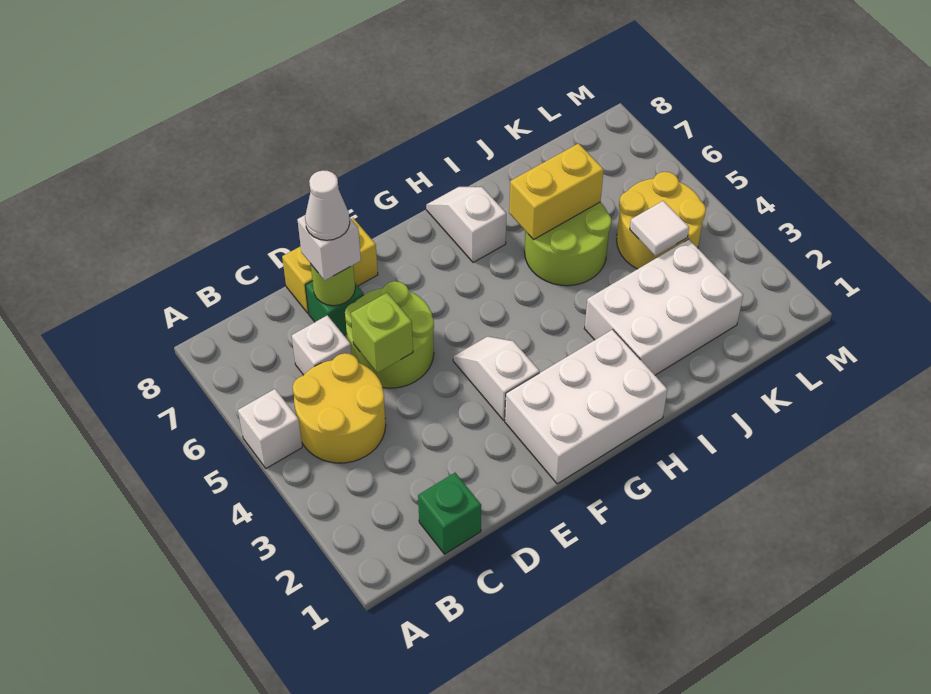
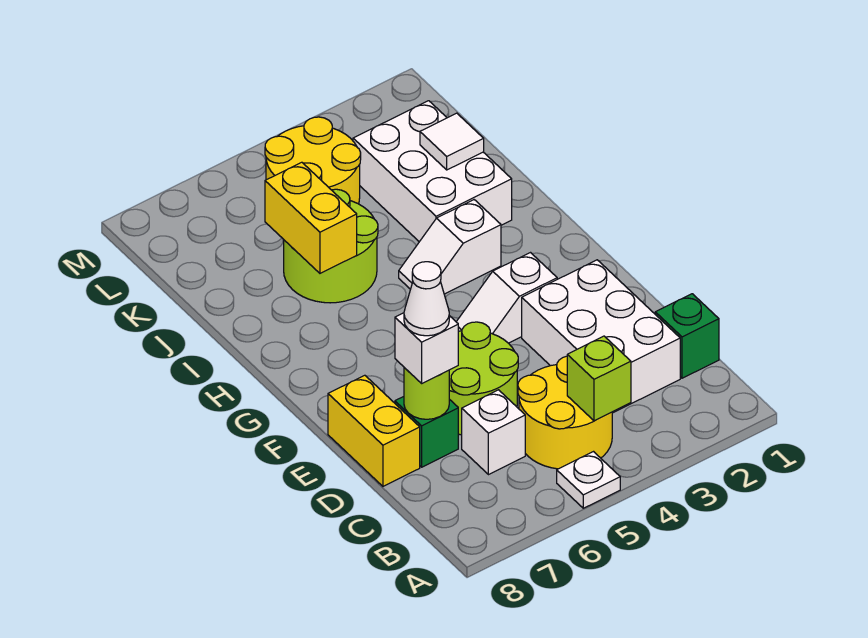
white 1x1 brick [238,389,302,468] -> white 1x1 plate [557,452,620,508]
lime 1x1 brick [351,293,413,373] -> lime 1x1 brick moved to [567,336,631,421]
white 2x3 brick [505,329,667,484] -> white 2x3 brick moved to [522,260,680,413]
white 1x2 slope [426,187,506,262] -> white 1x2 slope moved to [399,200,501,294]
white 1x1 tile [630,201,689,256] -> white 1x1 tile moved to [420,113,484,170]

